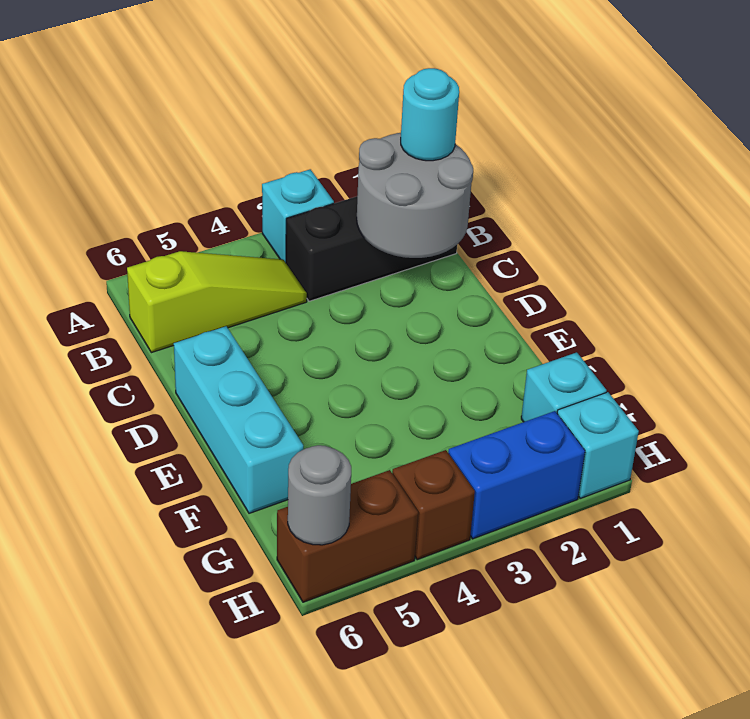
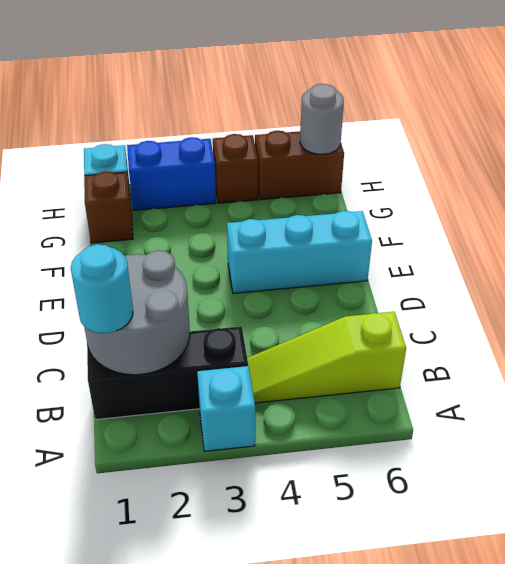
cyan 1x3 brick [174,326,303,513] -> cyan 1x3 brick turned to [227,211,372,293]
cyan 1x1 brick [521,352,607,422] -> brown 1x1 brick [84,171,133,243]

